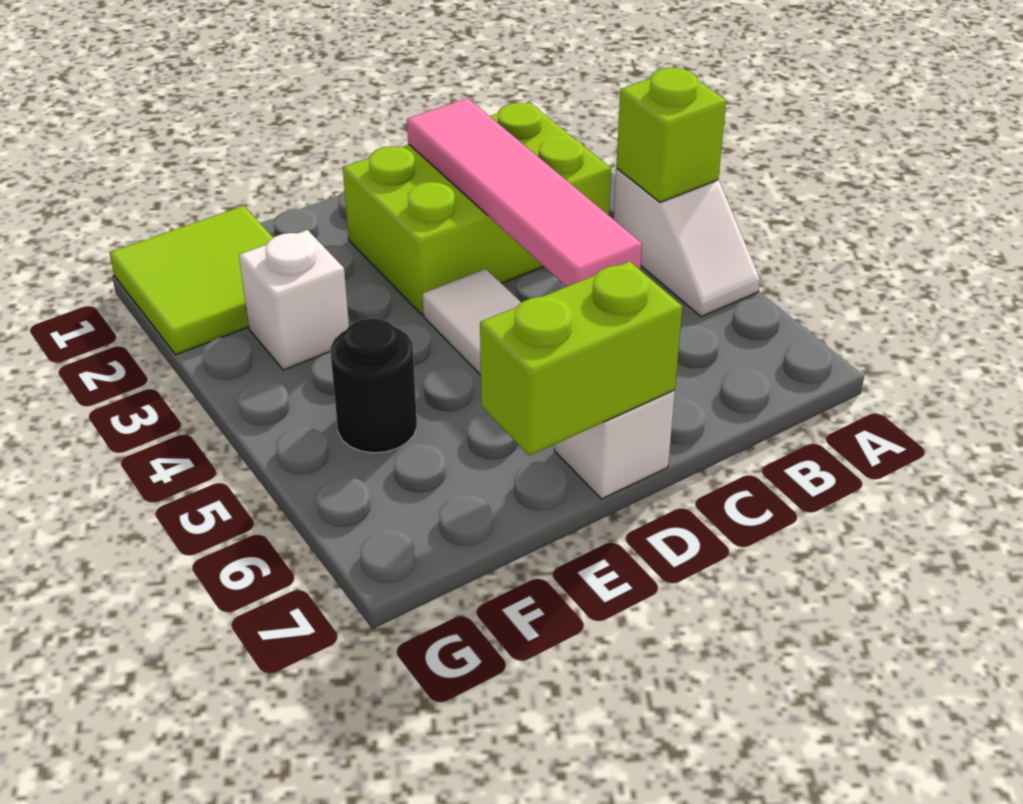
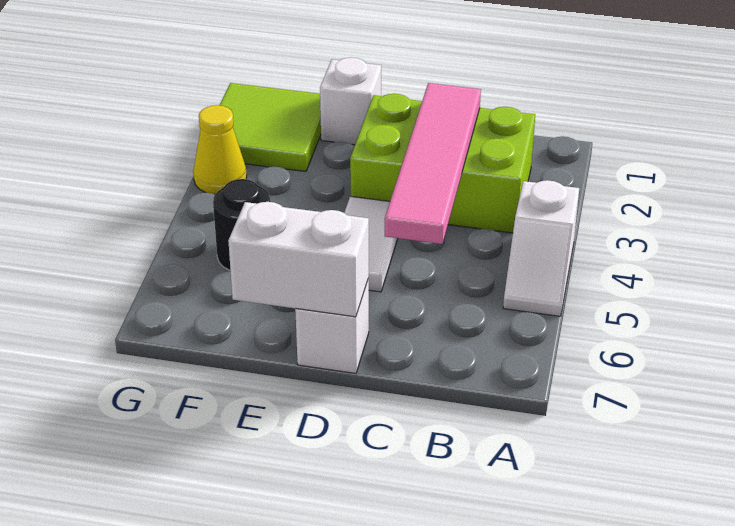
lime 1x1 brick [616,68,726,202] -> none
lime 1x2 brick [480,261,682,456] -> white 1x2 brick [228,202,369,317]
white 1x1 brick [239,230,349,370] -> white 1x1 brick moved to [320,58,381,145]
none -> yellow 1x1 cone [193,105,247,194]

